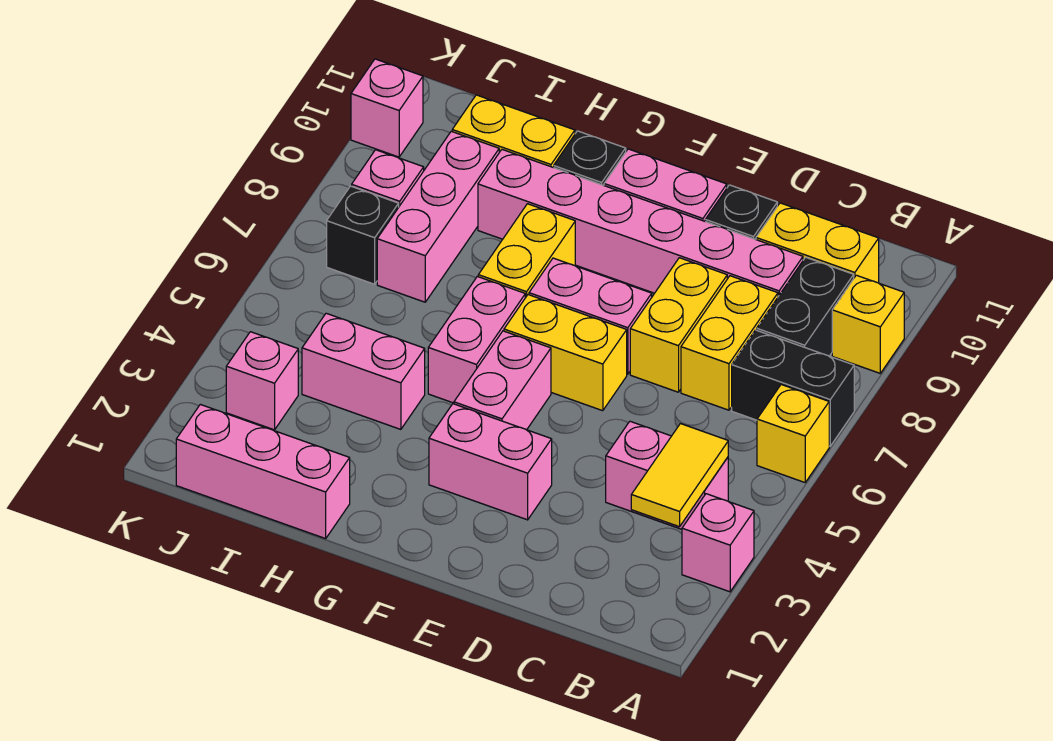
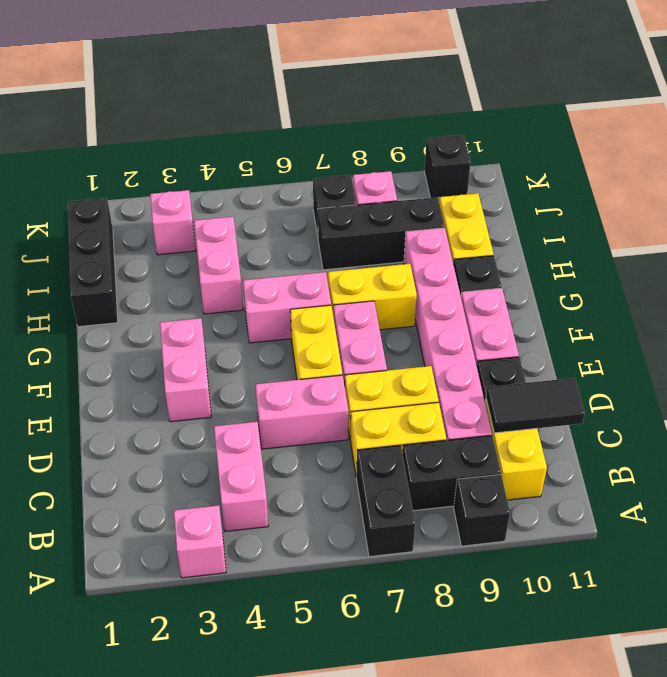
yellow 1x1 brick [757,385,829,482] -> none
yellow 1x1 brick [832,275,904,373] -> black 1x1 brick [454,475,510,546]
yellow 1x2 tile [631,424,728,527] -> none
none -> black 1x2 tile [486,378,585,433]
pink 1x2 brick [454,331,551,430] -> pink 1x2 brick moved to [255,375,348,449]
pink 1x3 brick [176,404,350,539] -> black 1x3 brick [68,198,118,327]
pink 1x3 brick [377,131,499,302] -> black 1x3 brick [318,197,445,270]
pink 1x1 brick [351,59,423,157] -> black 1x1 brick [424,135,471,198]

